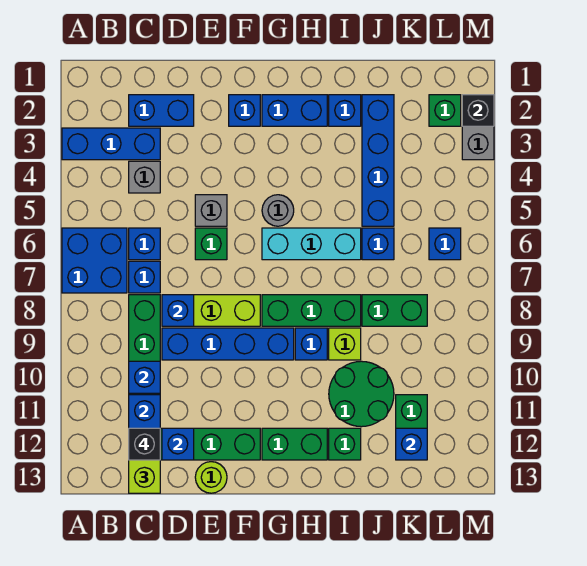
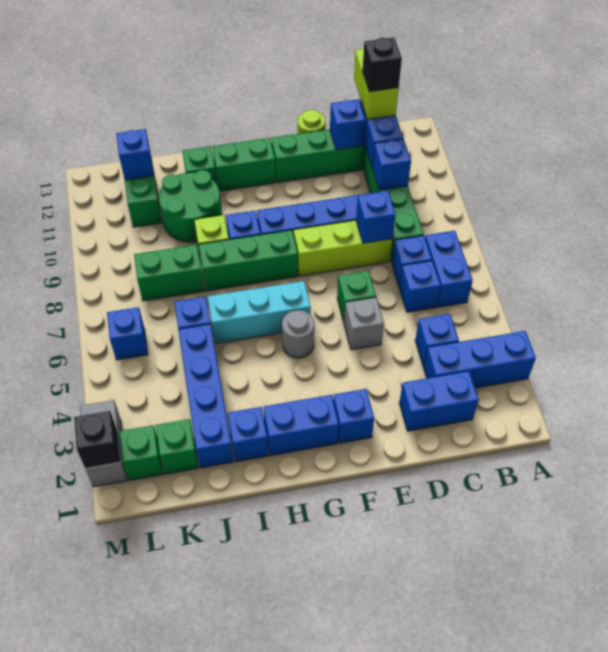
blue 2x2 brick [62,228,127,293] -> blue 1x2 brick [425,231,473,307]
grey 1x1 brick [129,161,160,193] -> blue 1x1 brick [415,314,459,367]
none -> green 1x1 brick [156,419,198,474]

